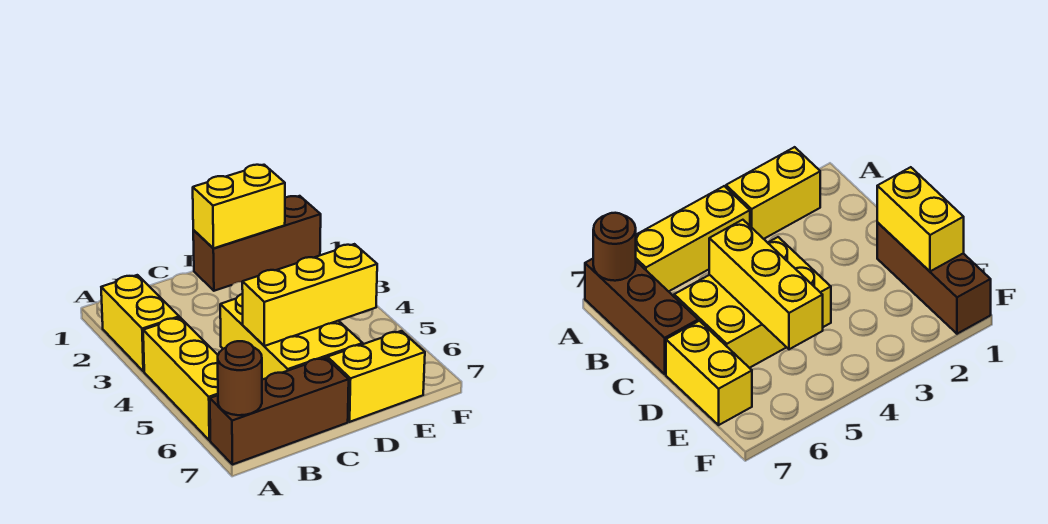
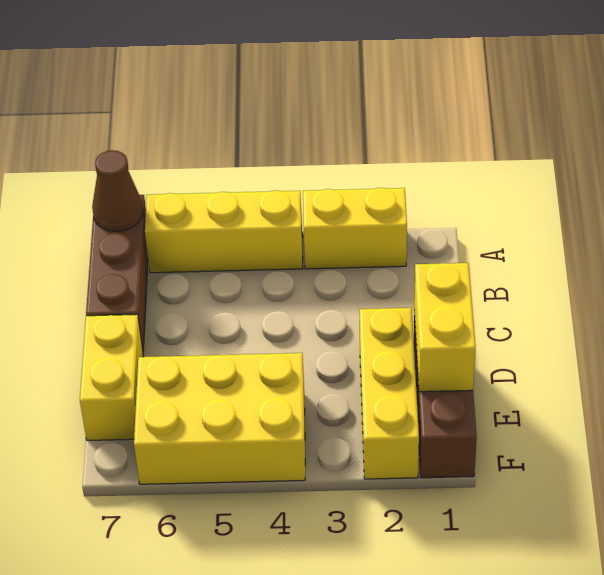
brown 1x1 round brick [218,341,262,415] -> brown 1x1 cone [92,150,143,232]
yellow 2x3 brick [220,294,363,380] -> yellow 2x3 brick moved to [134,353,305,484]
yellow 1x3 brick [242,244,377,346] -> yellow 1x3 brick moved to [359,308,419,479]

